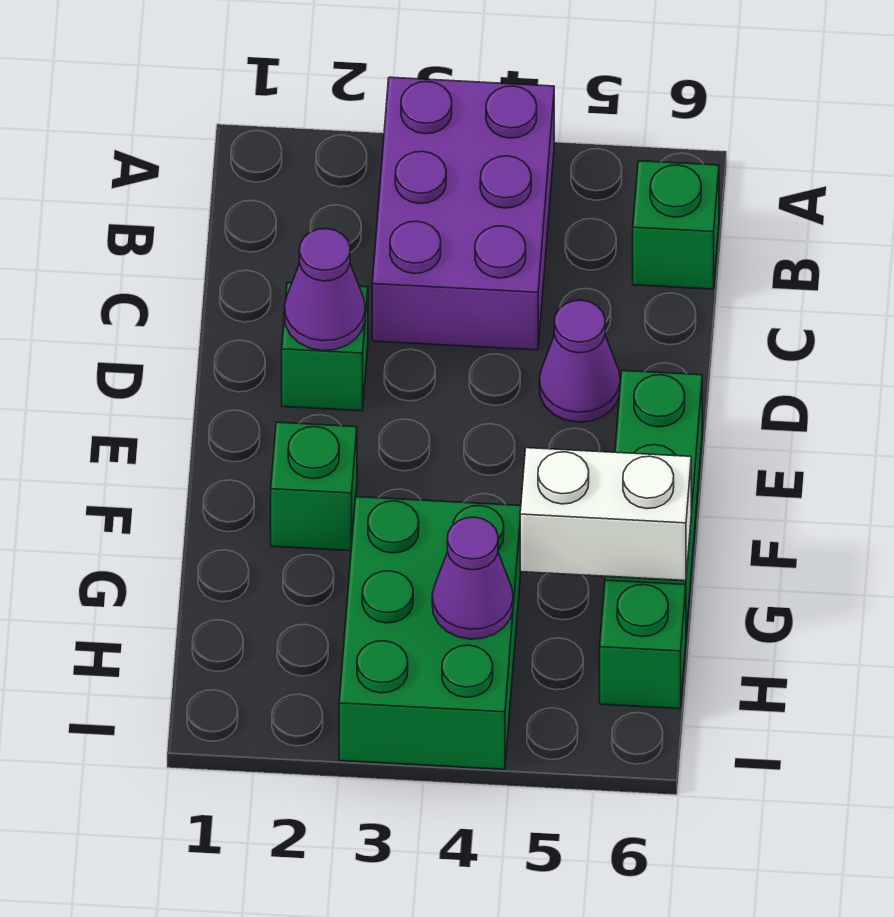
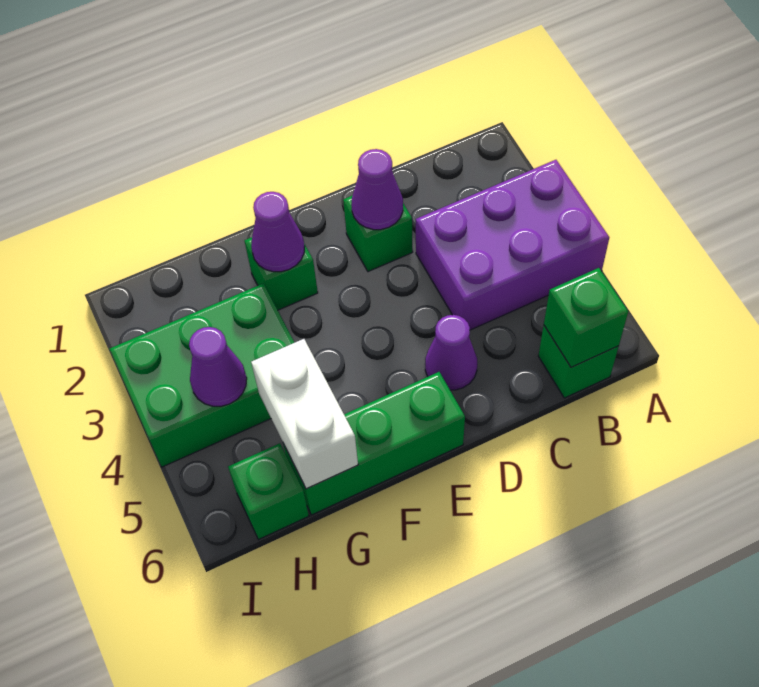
none -> green 1x1 brick [544,268,628,367]
none -> purple 1x1 cone [251,192,305,272]

